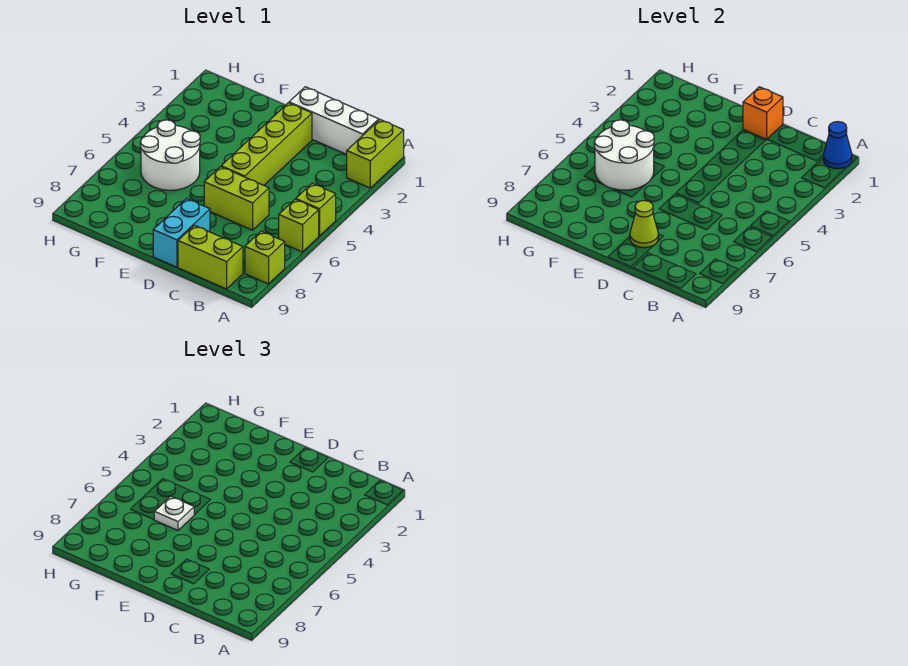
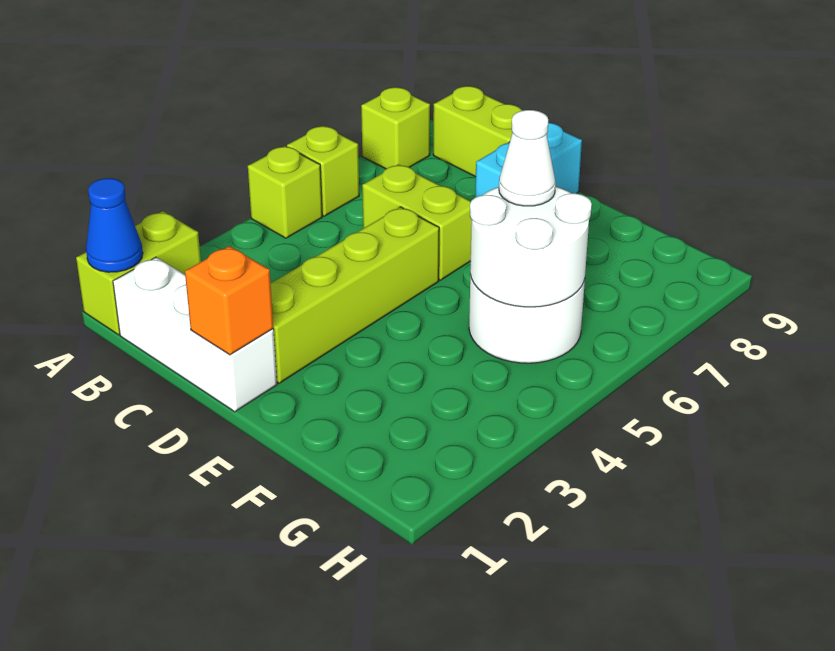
lime 1x1 cone [630,201,658,248] -> none
white 1x1 plate [154,496,194,530] -> white 1x1 cone [499,110,556,206]

